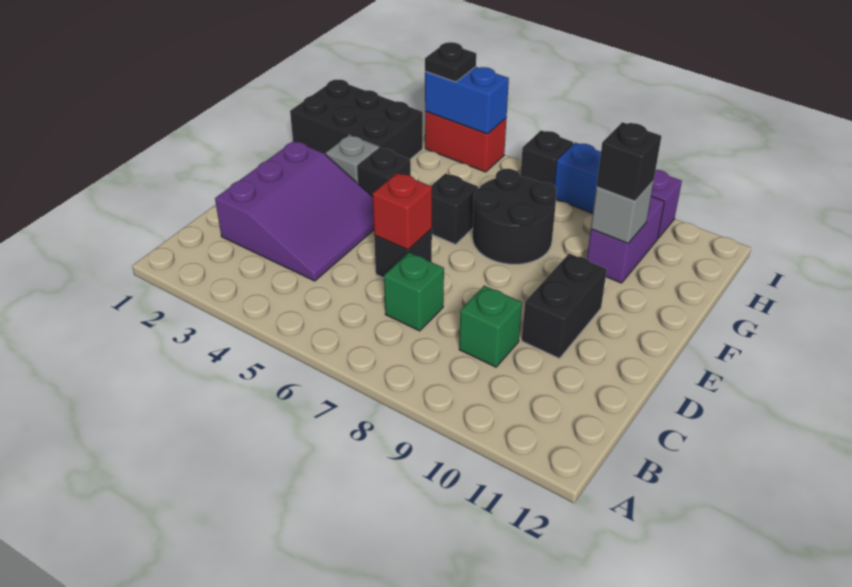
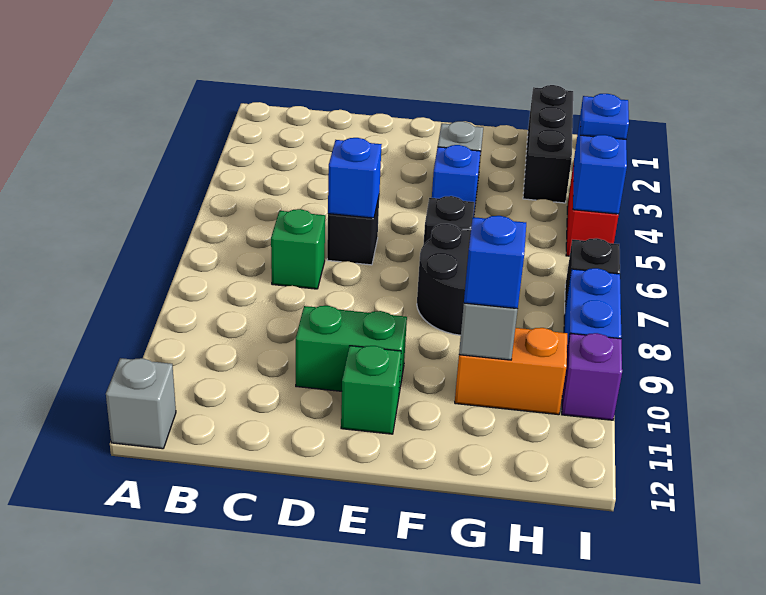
none -> grey 1x1 brick [106,358,176,449]
purple 3x3 slope [215,141,374,281] -> none
green 1x1 brick [459,286,522,367] -> green 1x1 brick moved to [341,346,401,434]
red 1x1 brick [373,173,432,250] -> blue 1x1 brick [328,138,382,218]
black 1x2 brick [522,254,607,358] -> green 1x2 brick [296,306,407,393]
black 1x1 brick [357,148,411,197] -> blue 1x1 brick [432,145,481,217]
black 2x3 brick [290,80,423,159] -> black 1x3 brick [523,85,573,203]
purple 1x2 brick [587,196,665,283] -> orange 1x2 brick [455,328,567,415]
black 1x1 brick [596,122,662,201] -> blue 1x1 brick [464,216,526,309]
black 1x1 plate [425,42,476,82] -> blue 1x1 plate [580,94,629,139]

